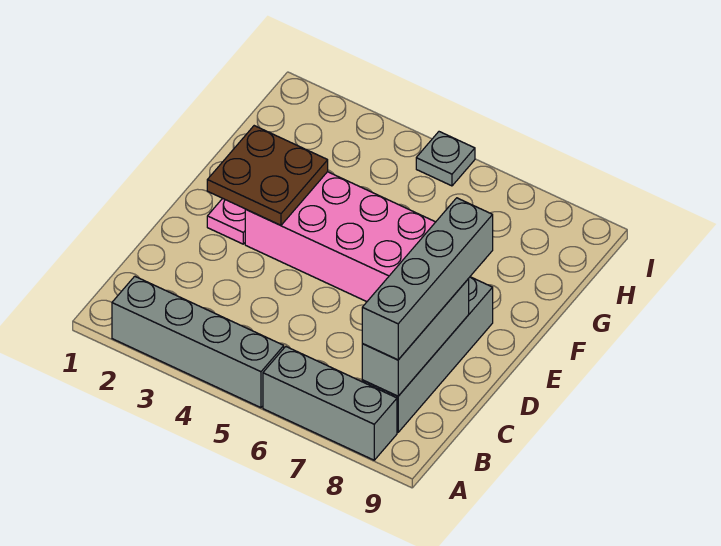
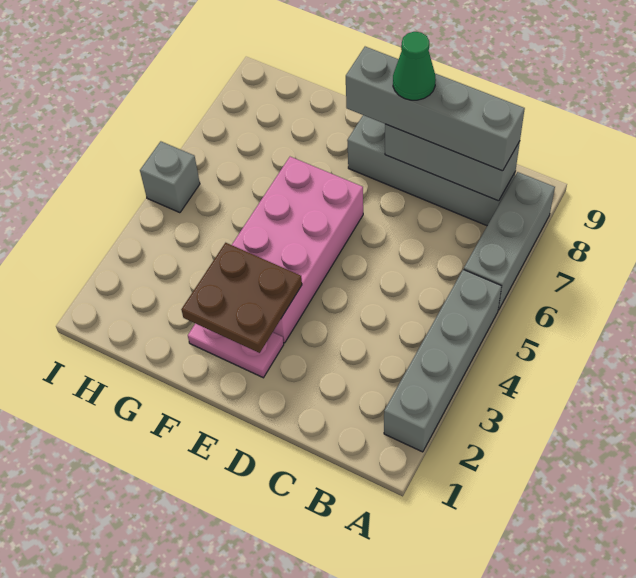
none -> green 1x1 cone [393,32,436,100]
grey 1x1 plate [416,132,475,186] -> grey 1x1 brick [140,141,200,213]

